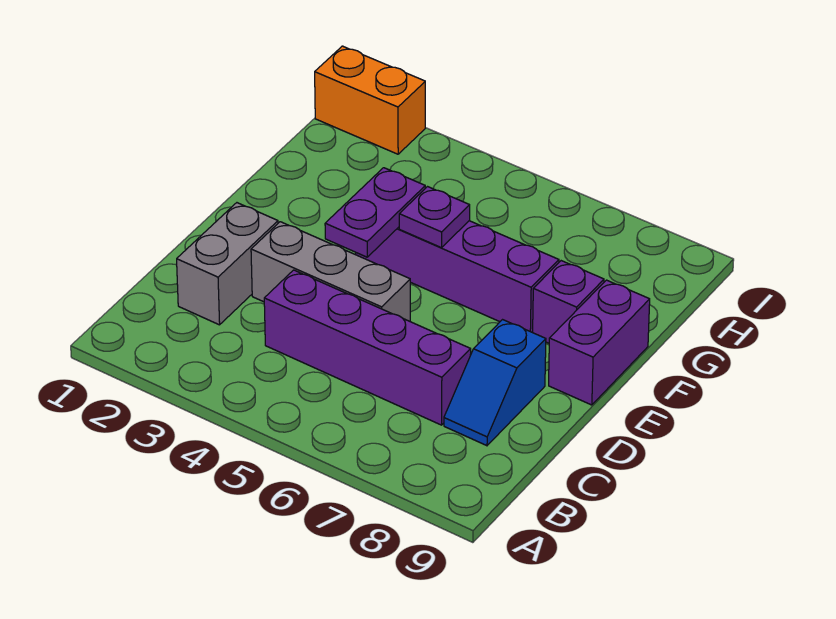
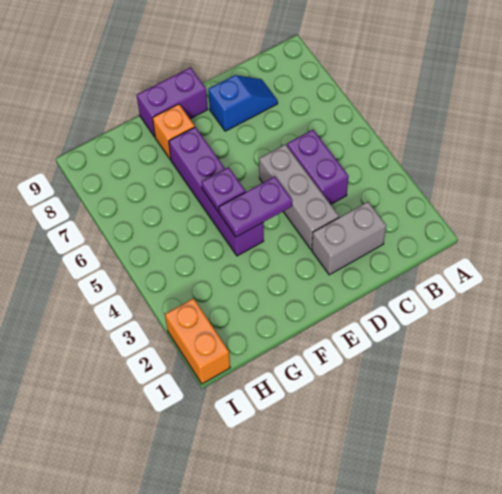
purple 1x4 brick [264,270,471,425] -> purple 1x2 brick [287,130,349,204]
purple 1x1 brick [533,261,604,343] -> orange 1x1 brick [152,104,195,160]

